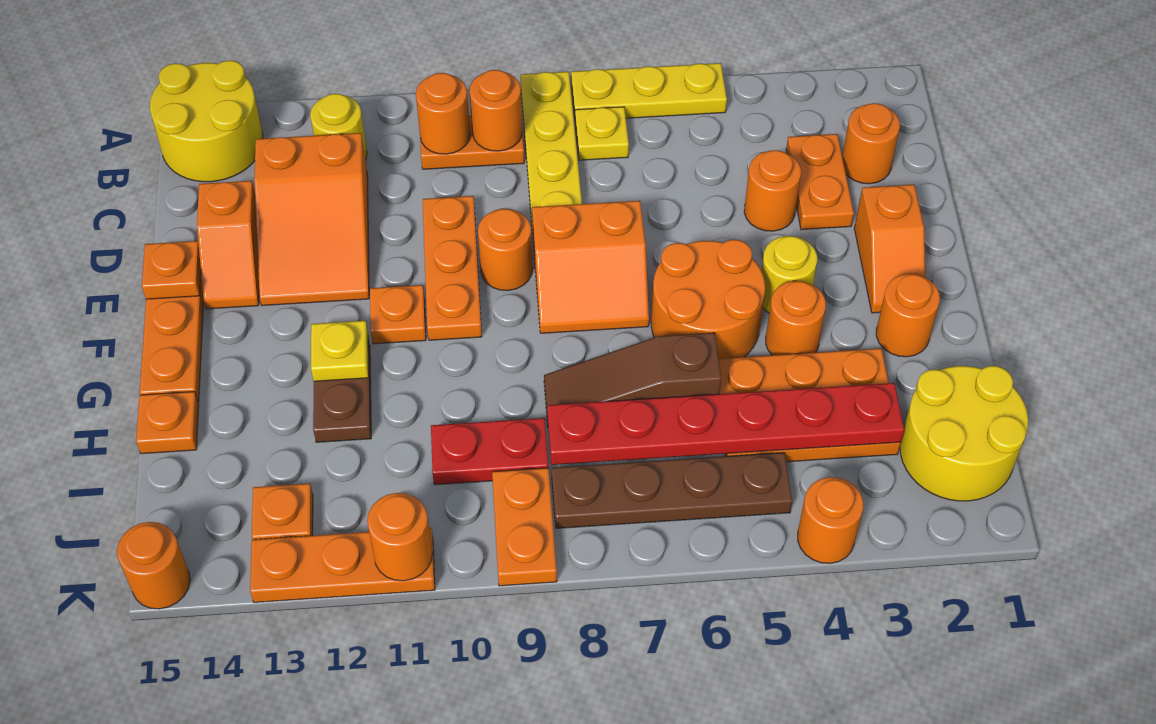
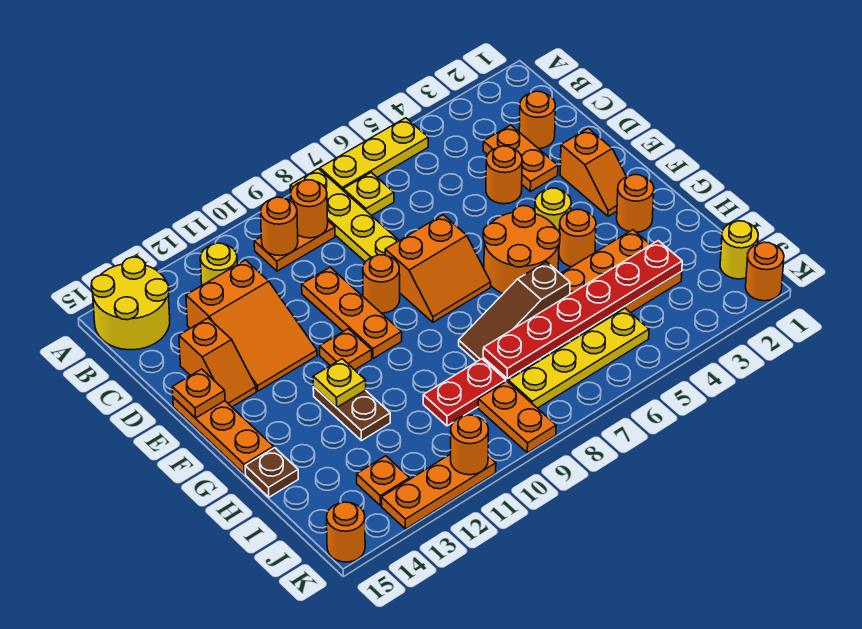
orange 1x1 plate [136,392,199,454] -> brown 1x1 plate [245,448,298,497]
yellow 2x2 round brick [900,366,1028,501] -> yellow 1x1 round brick [720,221,758,279]
brown 1x4 plate [552,453,792,528] -> yellow 1x4 plate [508,309,649,408]
orange 1x1 round brick [798,477,863,563] -> orange 1x1 round brick moved to [746,242,784,301]

